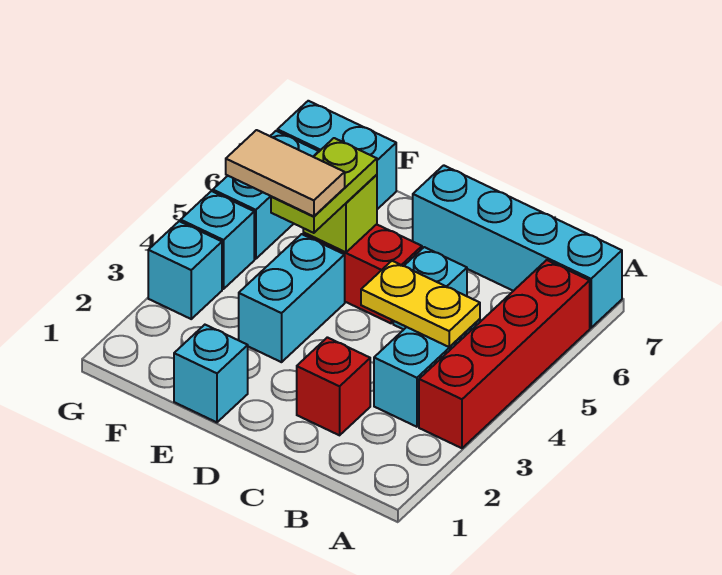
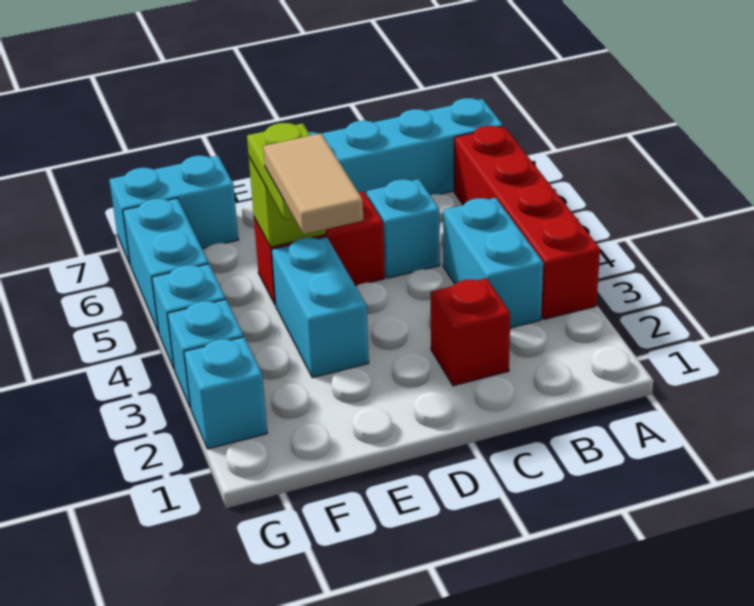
yellow 1x2 plate [361,261,480,347] -> none
cyan 1x1 brick [174,325,248,422] -> cyan 1x1 brick moved to [184,337,267,449]
tan 1x2 tile [226,130,345,216] -> tan 1x2 tile turned to [263,134,363,234]

